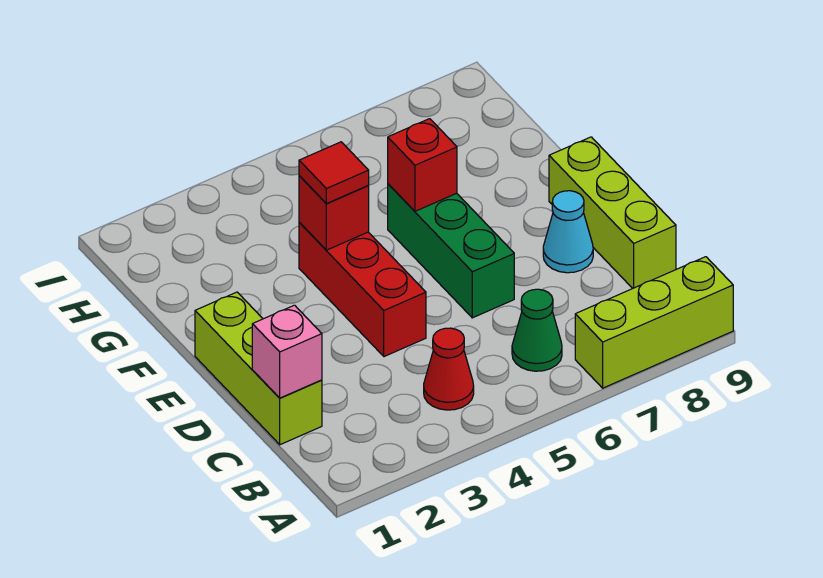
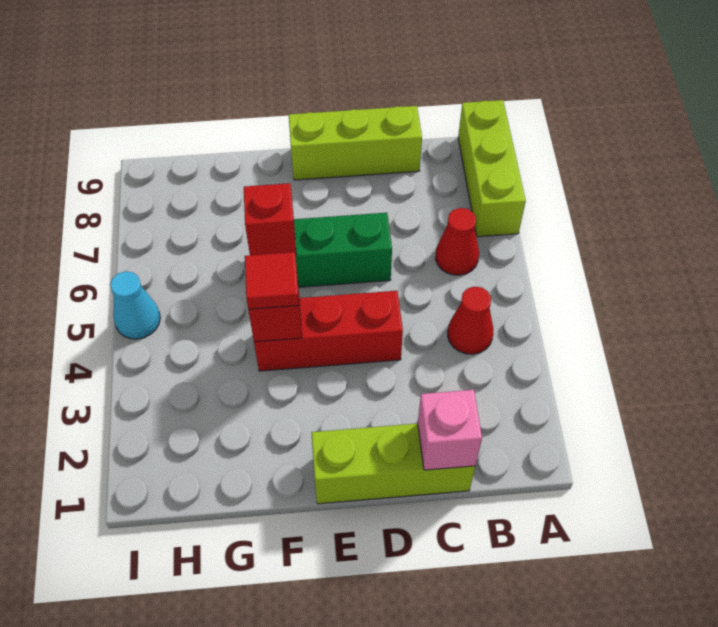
green 1x1 cone [512,289,562,371] -> red 1x1 cone [435,208,479,275]
cyan 1x1 cone [543,191,593,273] -> cyan 1x1 cone moved to [110,271,160,339]

